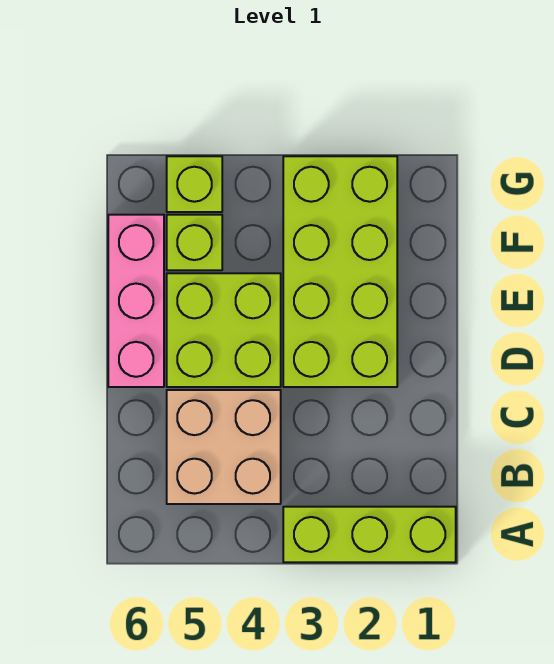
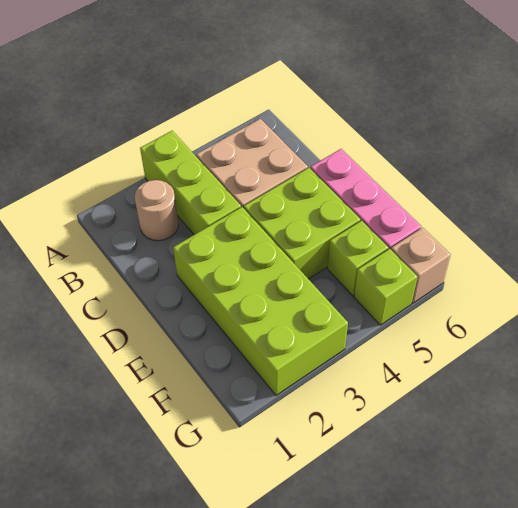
lime 1x3 brick [283,507,456,562] -> lime 1x3 brick turned to [140,131,241,235]
none -> tan 1x1 round brick [135,180,178,241]
none -> tan 1x1 brick [391,228,451,303]

